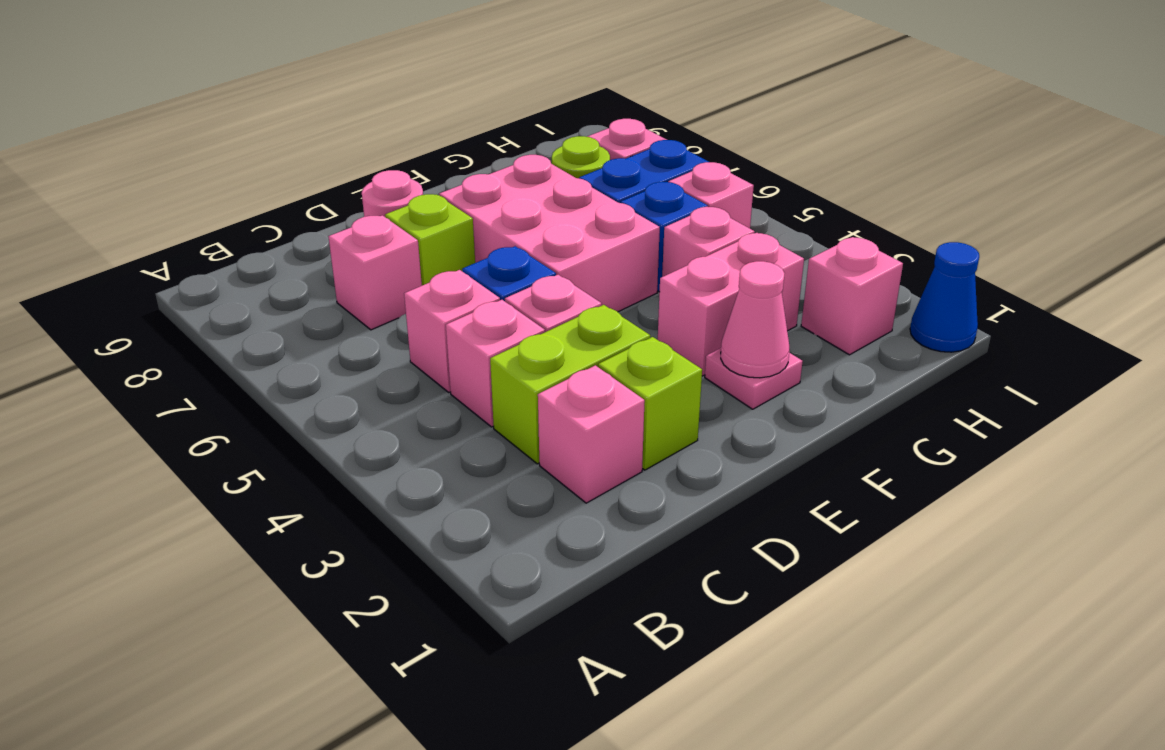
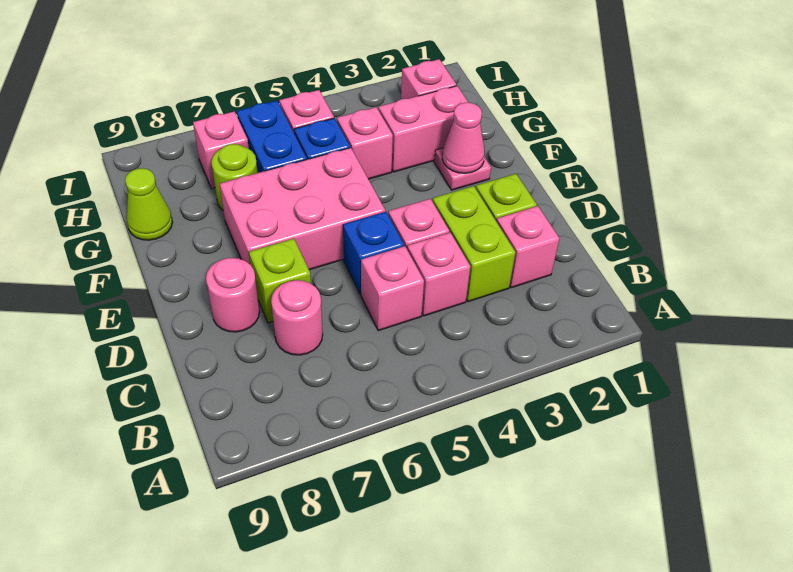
pink 1x1 brick [328,215,422,330] -> pink 1x1 round brick [271,280,323,355]
pink 1x2 brick [658,233,804,376] -> pink 1x2 brick turned to [378,86,469,172]
none -> lime 1x1 cone [125,168,172,240]
blue 1x1 cone [910,242,979,352] -> none

